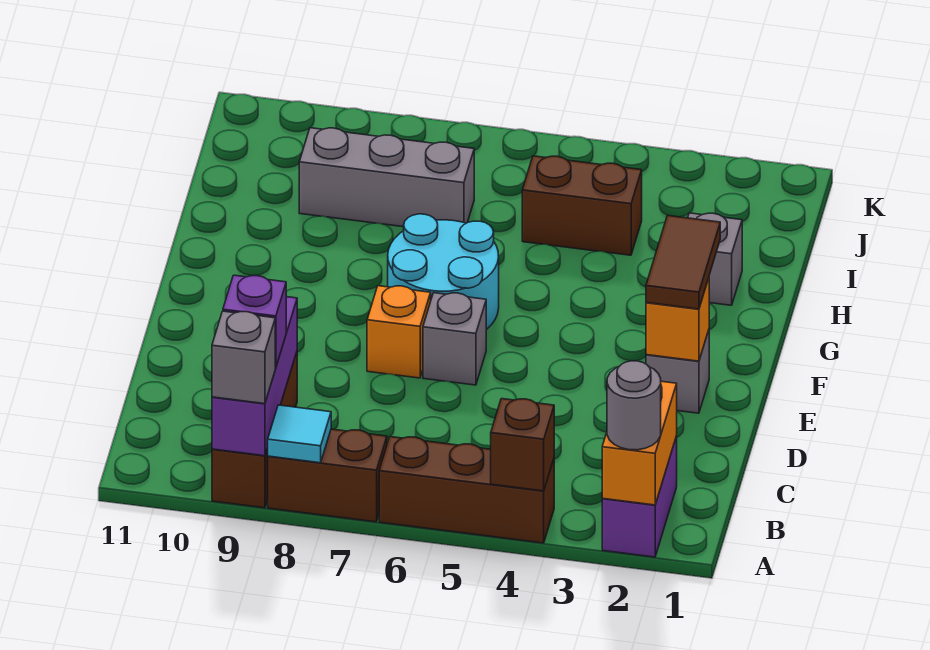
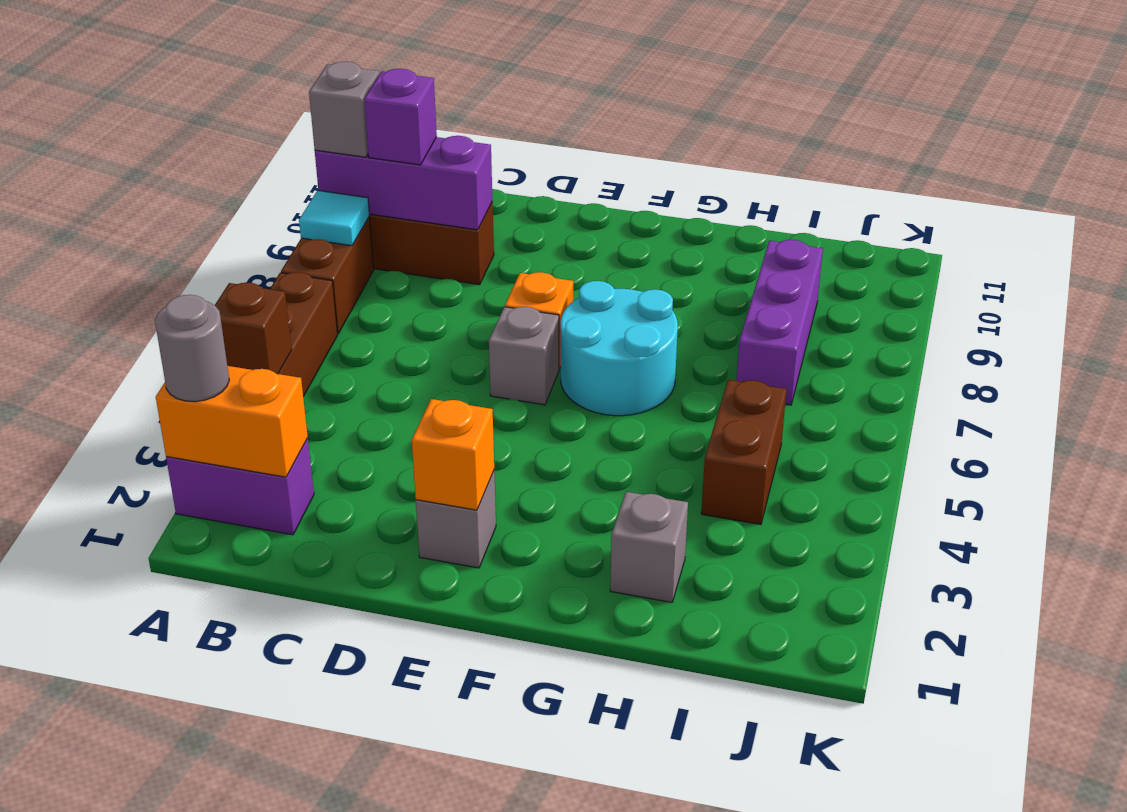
brown 1x2 tile [646,215,720,309] -> none
grey 1x3 brick [299,128,474,227] -> purple 1x3 brick [736,240,823,405]

